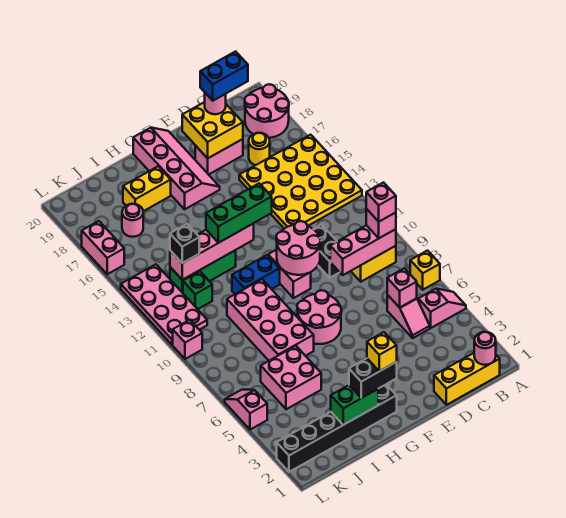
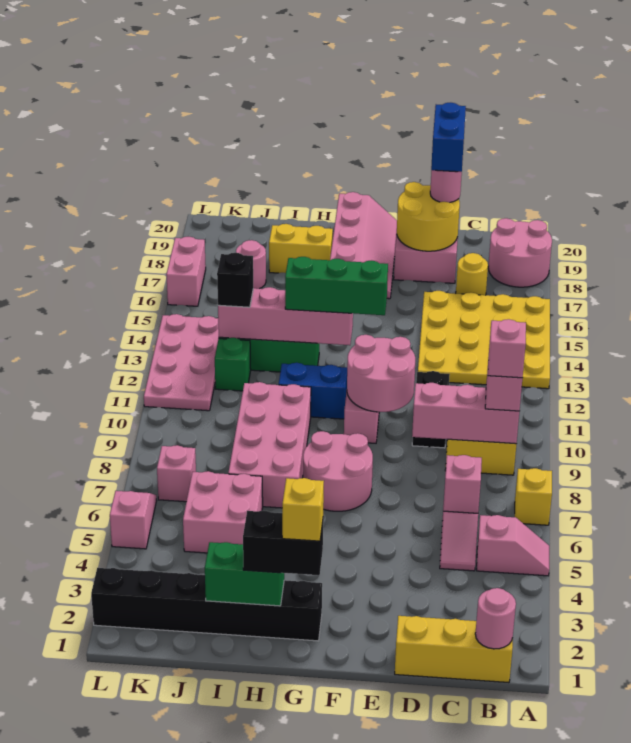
blue 1x2 brick [200,51,248,101] -> blue 1x2 brick turned to [431,103,466,172]
yellow 2x2 brick [182,102,243,158] -> yellow 2x2 round brick [397,182,460,251]
pink 1x1 brick [173,320,202,359] -> pink 1x1 brick moved to [157,445,196,502]

